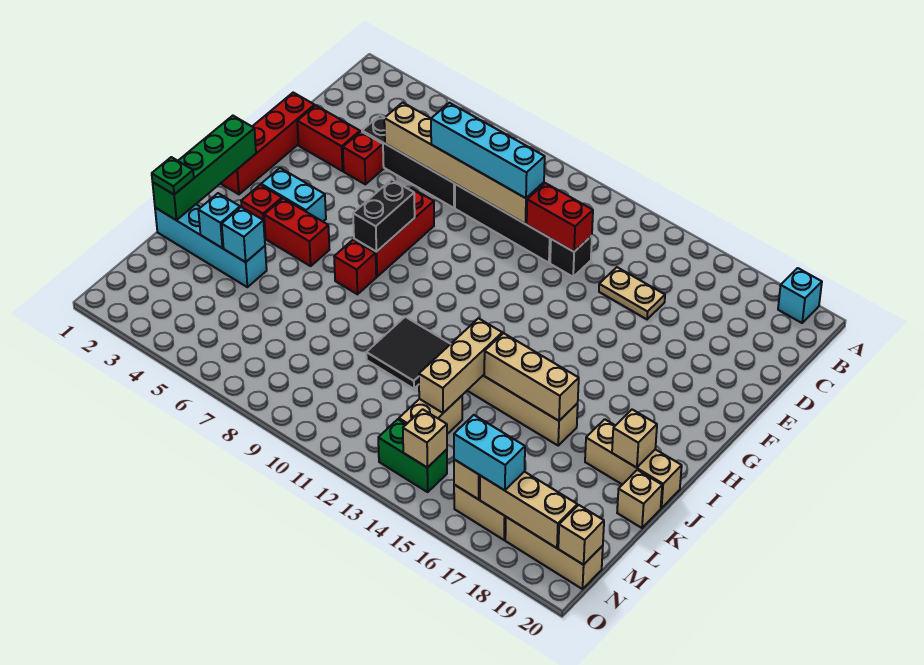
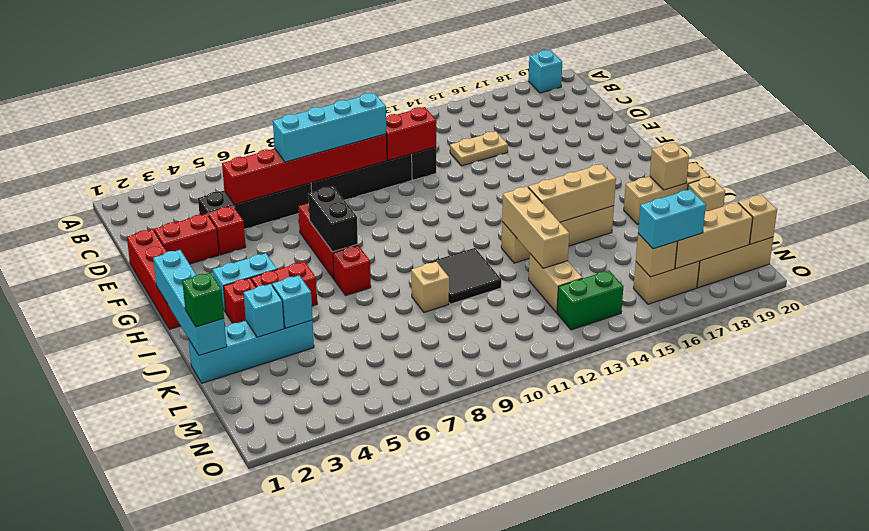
tan 1x6 brick [384,102,544,224] -> red 1x6 brick [222,134,387,205]
green 1x4 brick [153,116,256,220] -> cyan 1x4 brick [153,250,227,355]
green 1x1 plate [152,157,194,194] -> green 1x1 brick [182,272,224,327]
tan 1x1 brick [403,409,447,468] -> tan 1x1 brick moved to [411,262,449,312]

